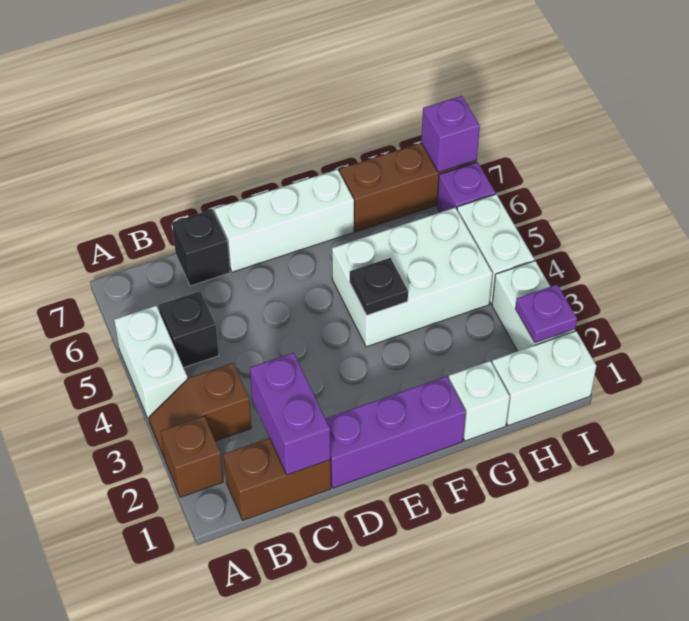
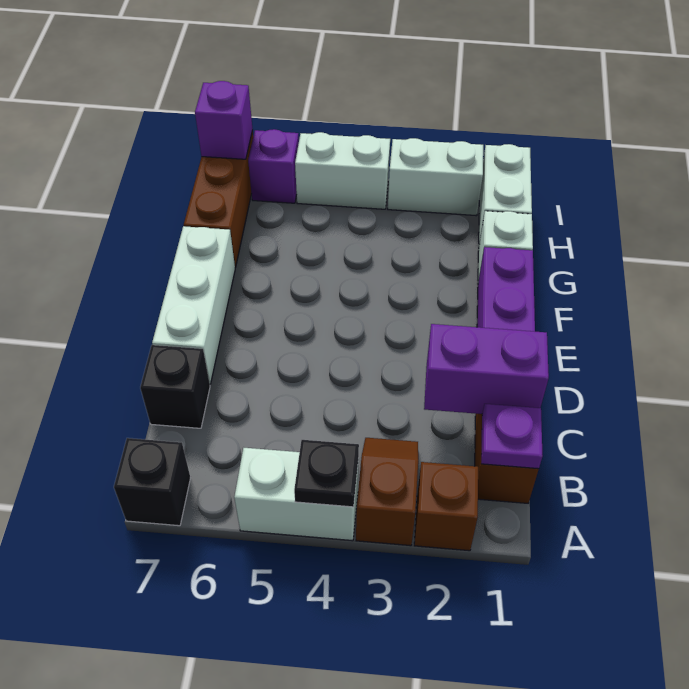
brown 1x2 slope [149,363,251,459] -> brown 1x2 slope turned to [356,438,418,546]
black 1x1 brick [159,291,219,368] -> black 1x1 brick moved to [114,438,190,526]
white 2x3 brick [332,208,493,347] -> none
black 1x1 plate [350,258,408,315] -> black 1x1 plate moved to [294,440,359,507]
purple 1x1 plate [515,285,577,343] -> purple 1x1 plate moved to [481,404,543,469]

